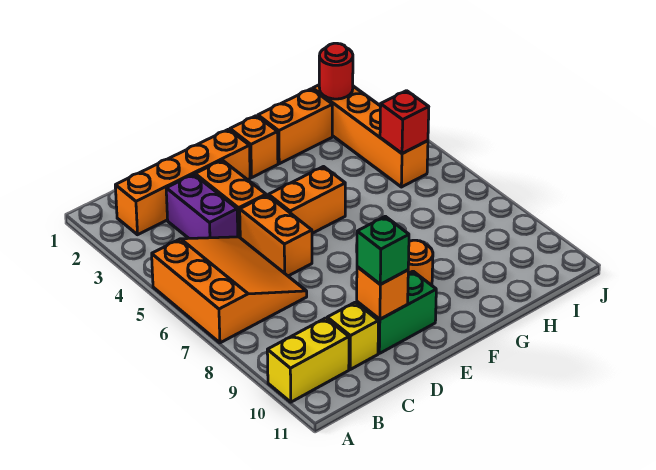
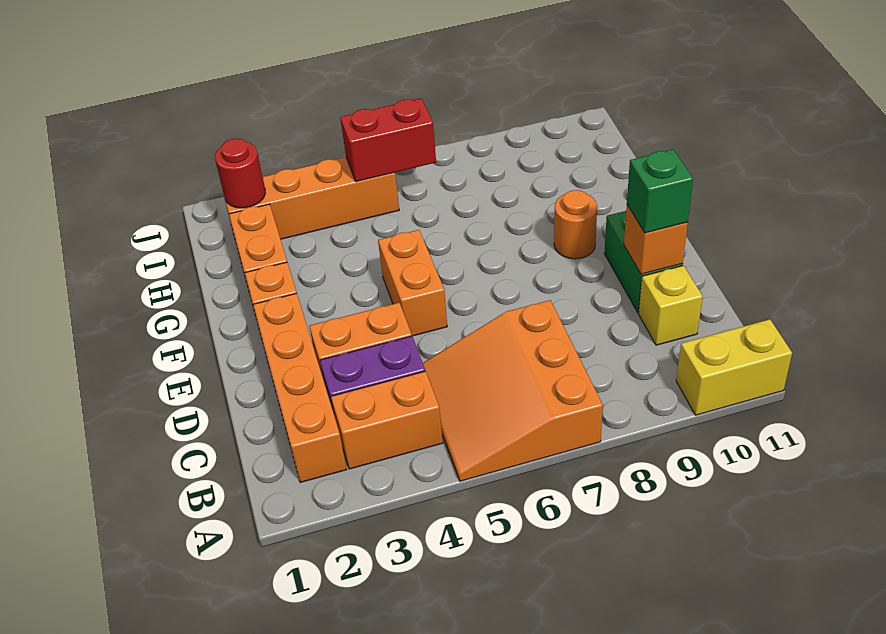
orange 3x3 slope [152,237,307,343] -> orange 3x3 slope turned to [423,300,603,481]
yellow 1x2 brick [267,318,349,402] -> yellow 1x2 brick turned to [676,319,792,415]
orange 1x2 brick [240,195,312,276] -> orange 1x2 brick moved to [331,371,443,469]
red 1x1 brick [380,91,429,154] -> red 1x2 brick [340,98,436,182]

